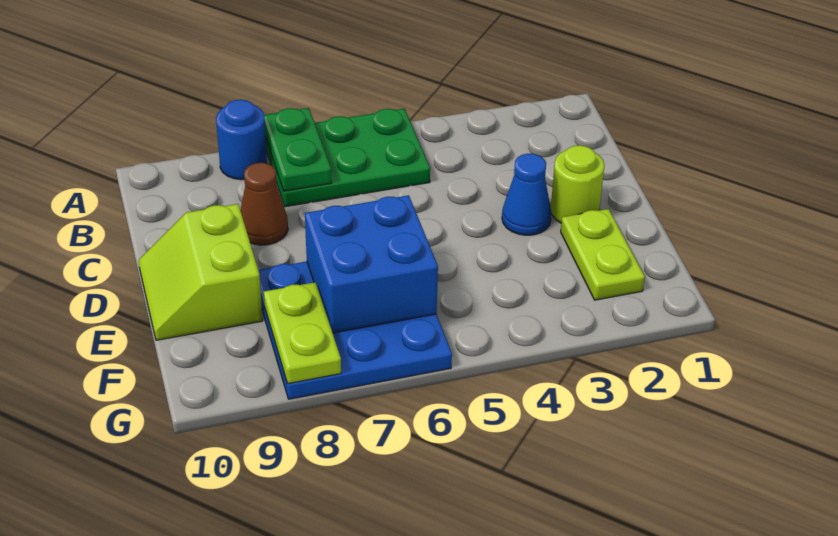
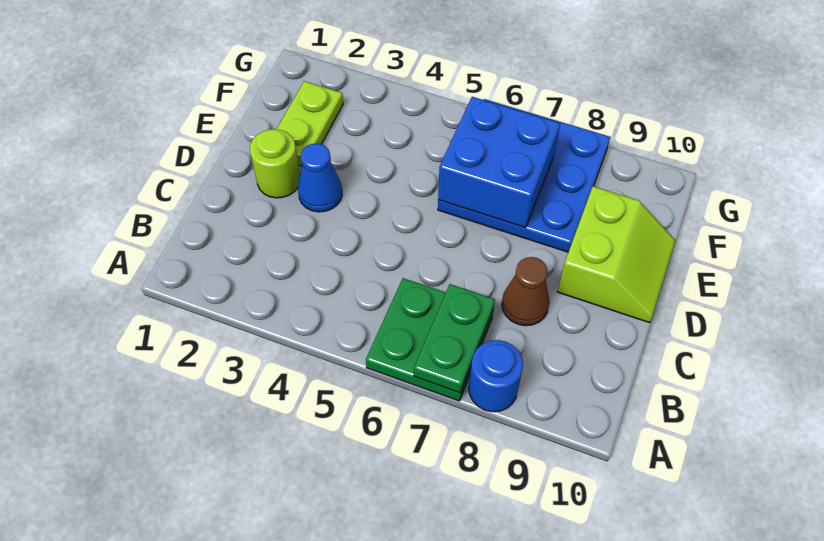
green 2x3 plate [266,109,430,207] -> green 2x2 plate [366,278,494,401]
lime 1x2 plate [264,282,341,384] -> none

